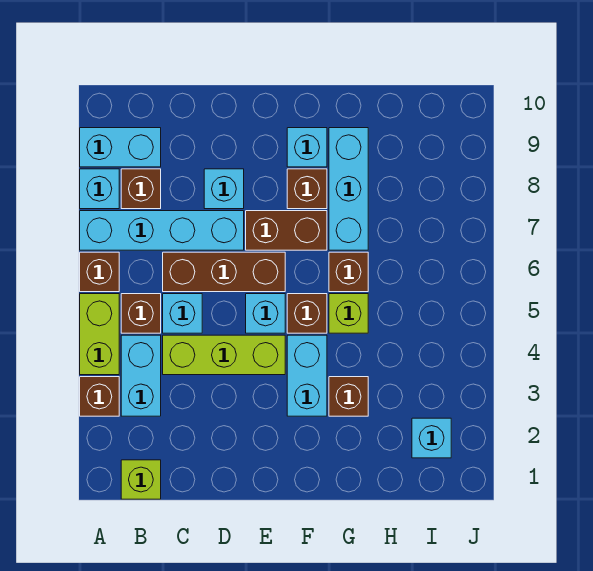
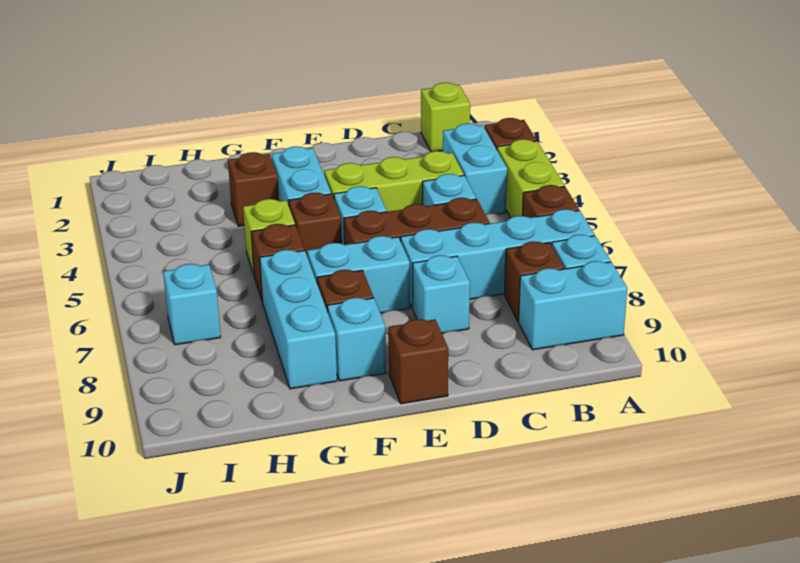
brown 1x1 brick [121,294,161,333] -> brown 1x1 brick moved to [388,319,448,404]
brown 1x2 brick [246,211,327,250] -> cyan 1x2 brick [307,236,410,313]
cyan 1x1 brick [412,418,451,458] -> cyan 1x1 brick moved to [163,264,221,345]

